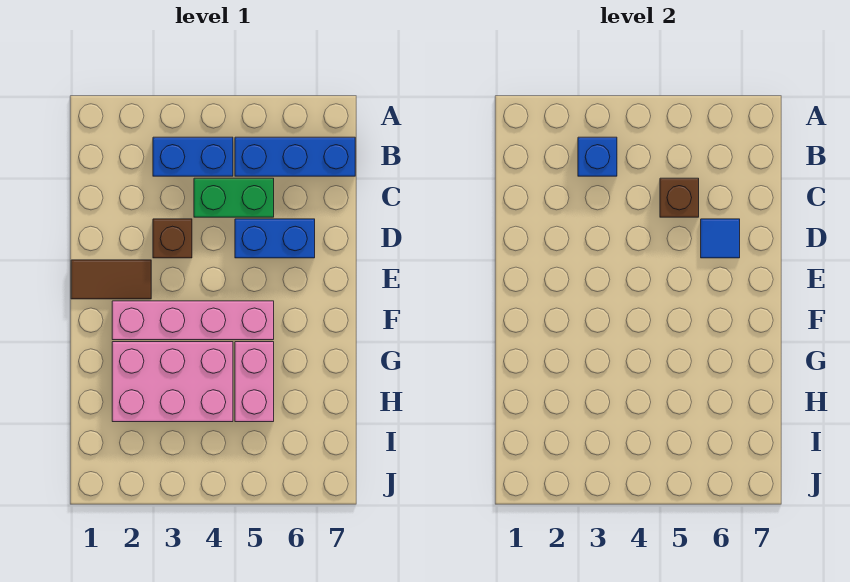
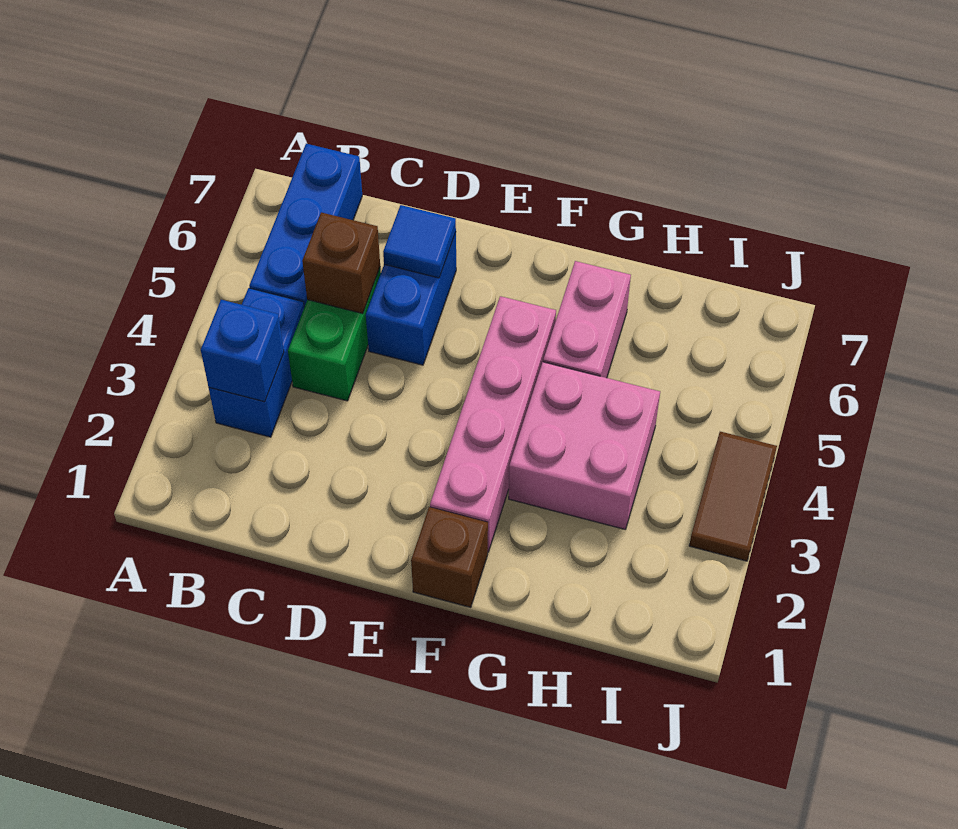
brown 1x1 brick [153,219,192,258] -> brown 1x1 brick moved to [411,507,488,607]
brown 1x2 tile [71,260,151,299] -> brown 1x2 tile moved to [689,432,777,561]
pink 2x3 brick [112,342,233,422] -> pink 2x2 brick [509,362,660,529]
pink 1x2 brick [235,342,274,422] -> pink 1x2 brick turned to [543,261,631,378]

